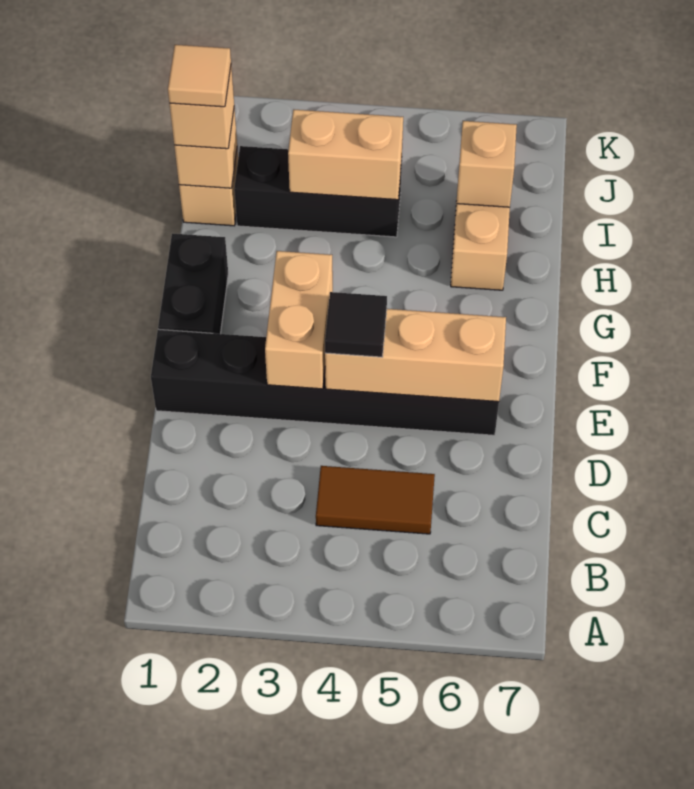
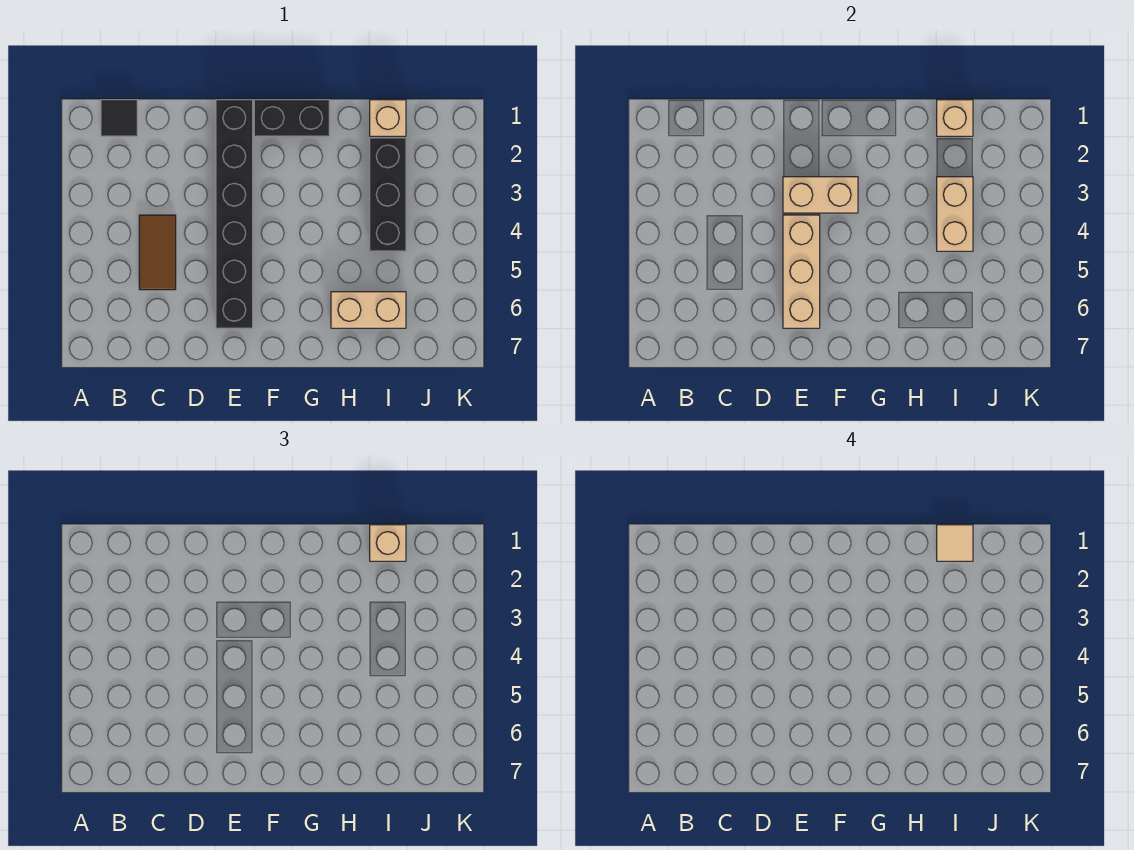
black 1x1 tile [325,292,387,357] -> black 1x1 tile moved to [101,100,137,136]
tan 1x1 brick [457,121,517,207] -> none

